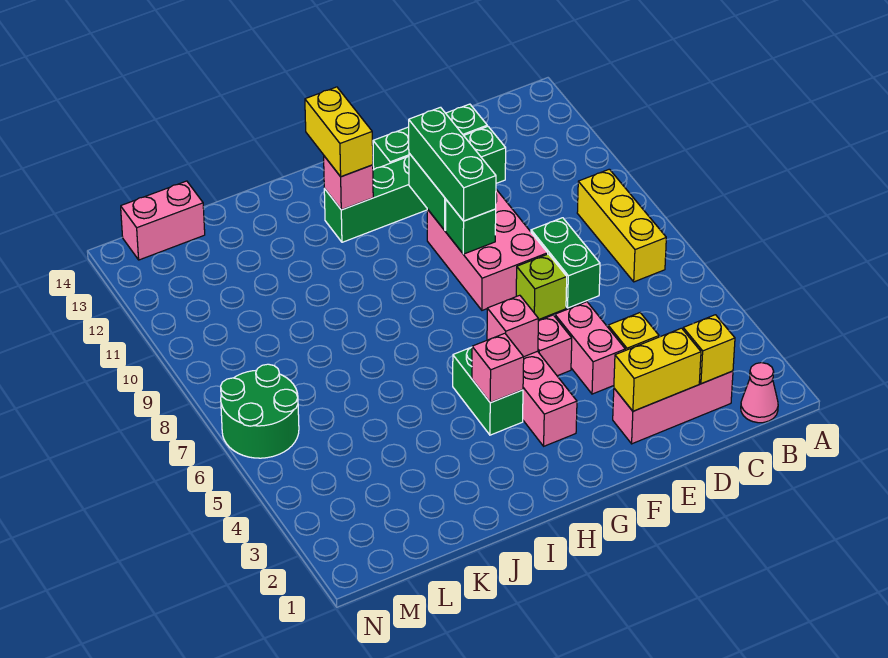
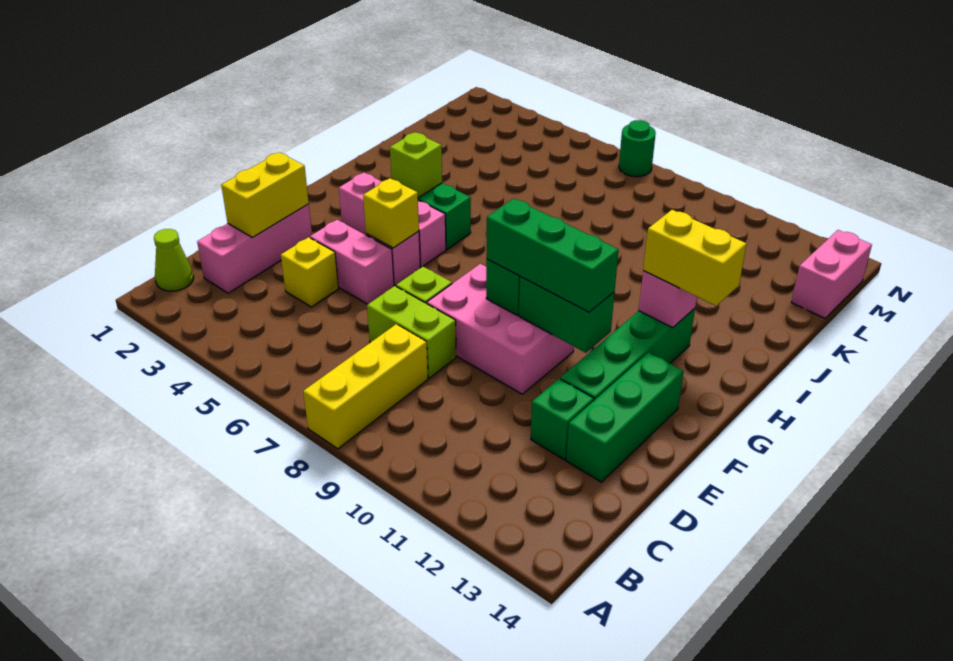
pink 1x1 cone [741,363,778,423] -> lime 1x1 cone [154,229,194,291]
yellow 1x3 brick [577,169,666,282] -> yellow 1x3 brick turned to [303,324,428,449]
yellow 1x1 brick [683,315,735,384] -> yellow 1x1 brick moved to [363,178,419,248]
green 1x2 brick [531,218,600,308] -> lime 1x2 brick [367,286,456,378]
pink 1x1 brick [487,295,538,357] -> none
pink 1x1 brick [472,333,524,403] -> lime 1x1 brick [390,132,442,198]
green 2x2 round brick [221,364,299,458] -> green 1x1 round brick [619,120,656,177]

